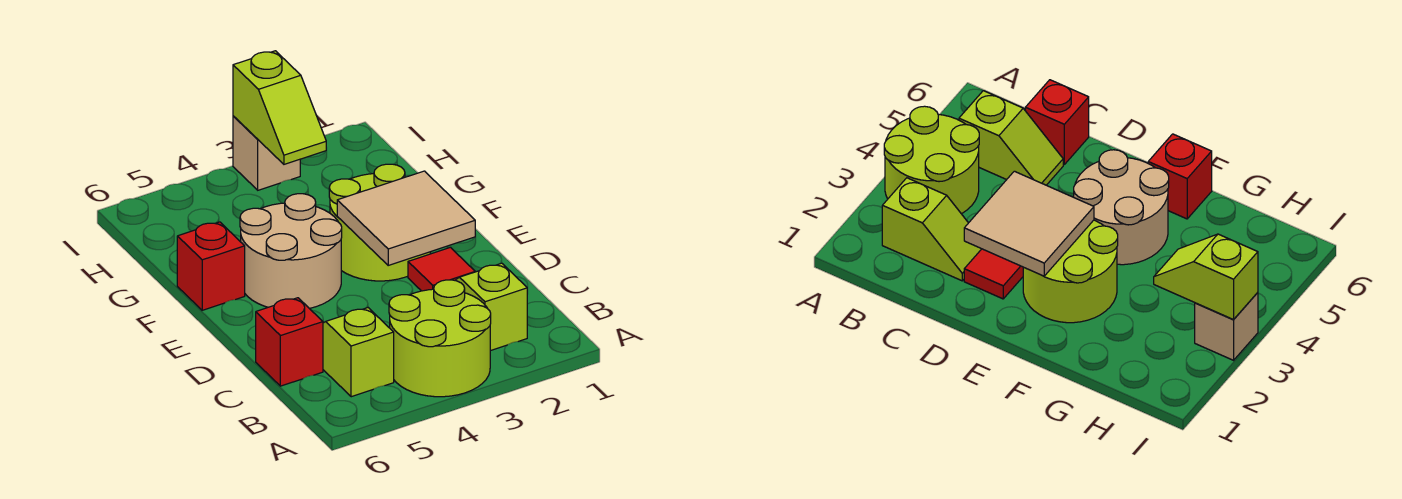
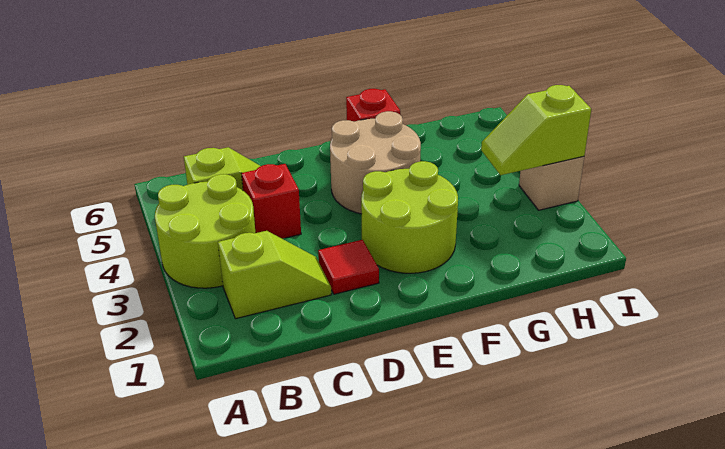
red 1x1 brick [256,298,323,386] -> red 1x1 brick moved to [242,164,301,238]
tan 2x2 tile [337,171,475,265] -> none

